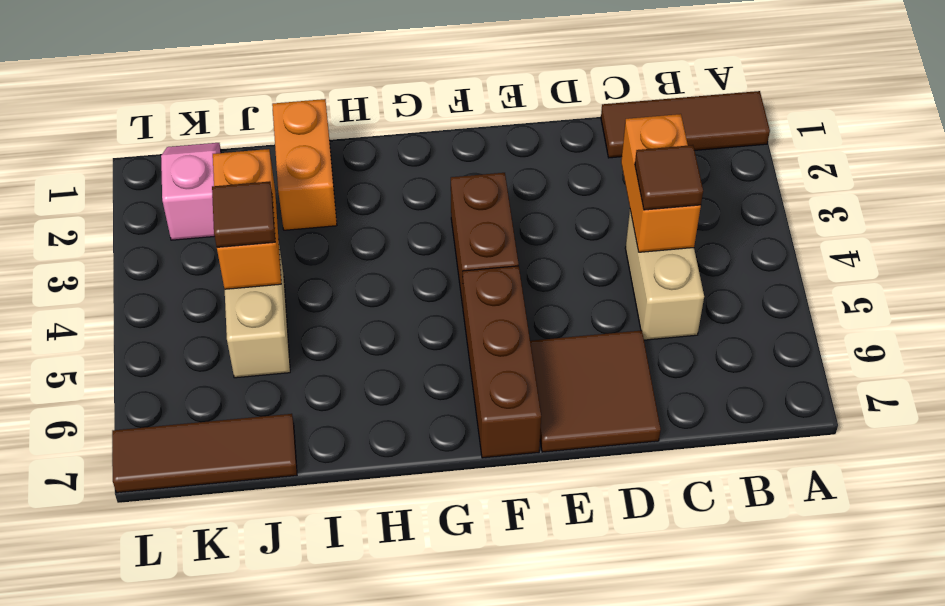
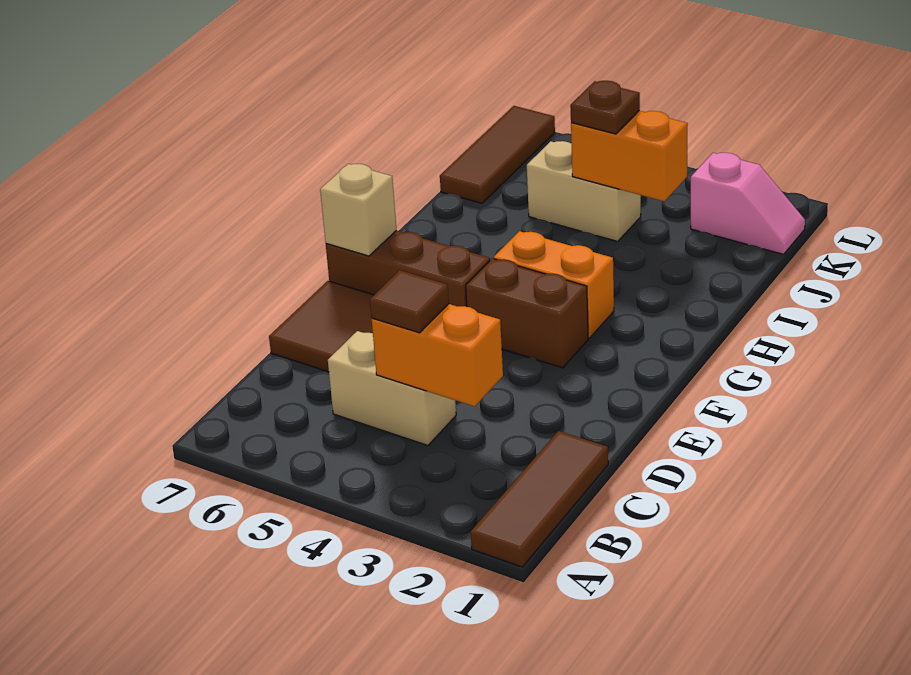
none -> tan 1x1 brick [320,164,396,256]
orange 1x2 brick [272,99,337,230] -> orange 1x2 brick moved to [494,231,614,338]
brown 1x1 tile [212,181,275,247] -> brown 1x1 plate [570,81,640,134]

